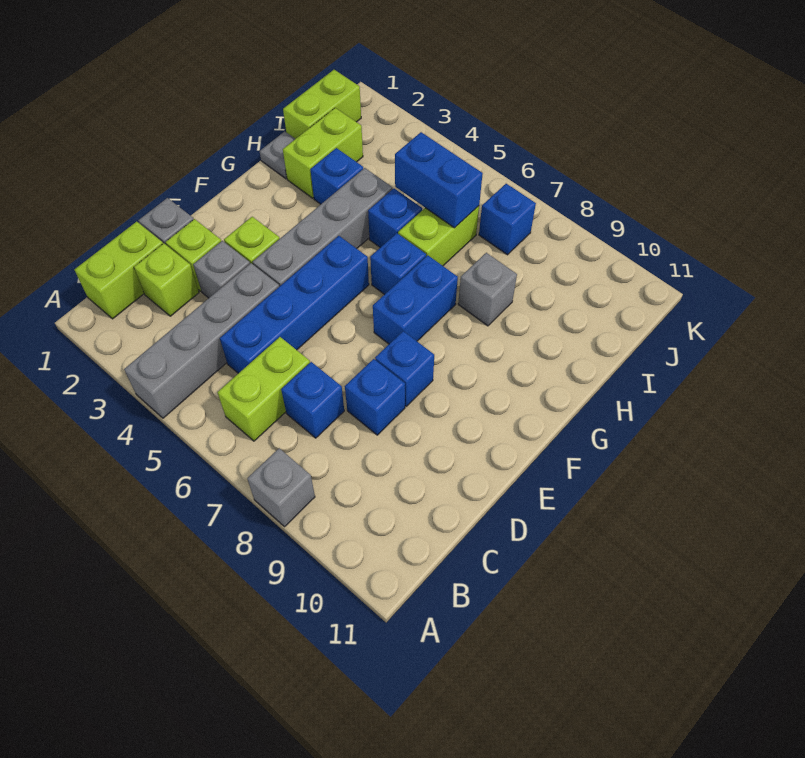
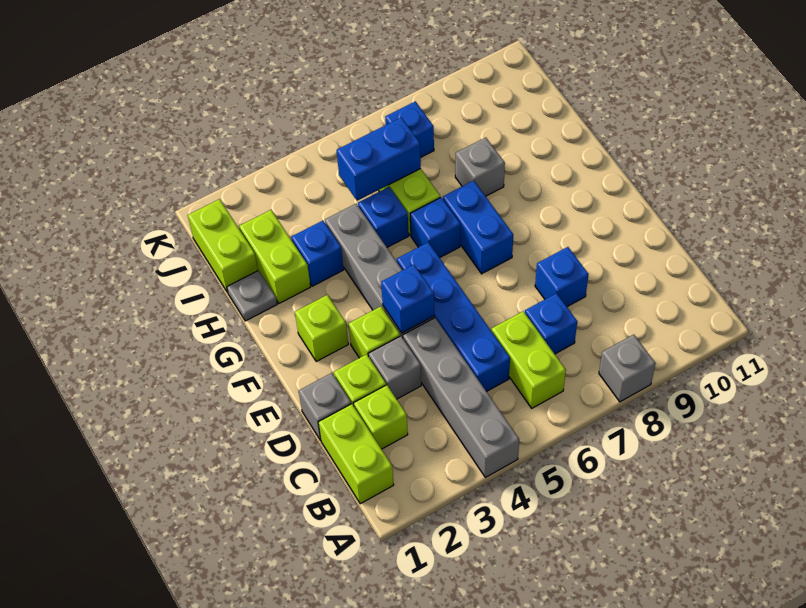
blue 1x1 brick [375,331,434,406] -> blue 1x1 brick moved to [381,265,434,333]
none -> lime 1x1 brick [295,295,348,361]

